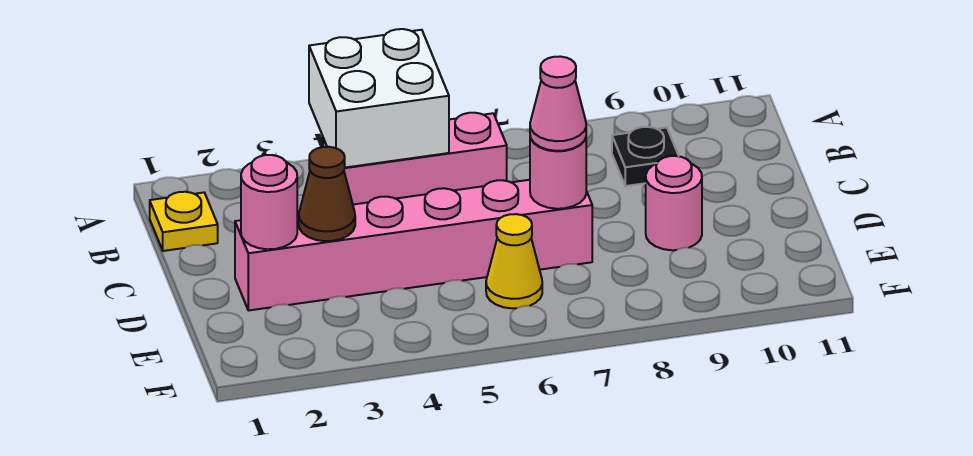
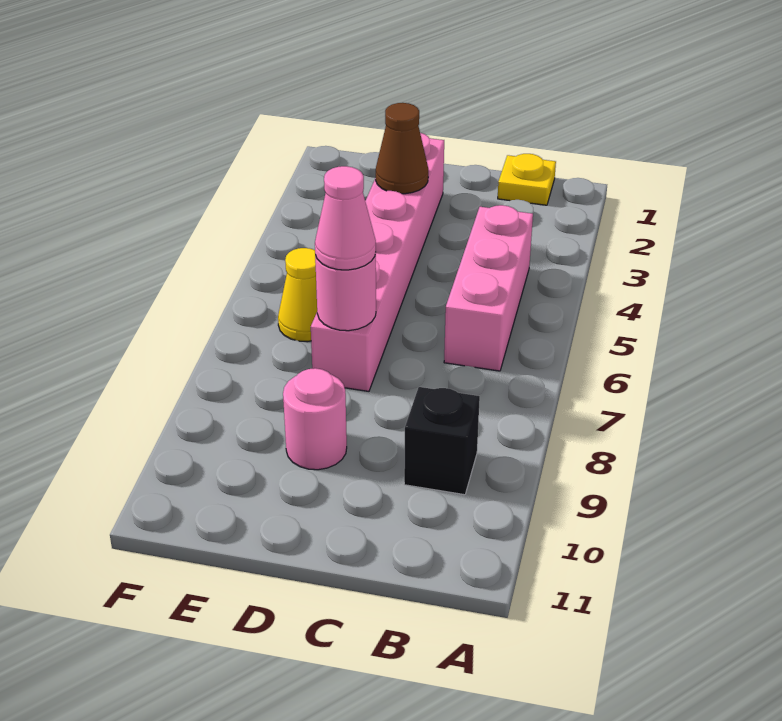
white 2x2 brick [309,29,449,168] -> none
black 1x1 plate [612,127,679,186] -> black 1x1 brick [404,387,480,495]
pink 1x1 round brick [241,155,297,249] -> none

